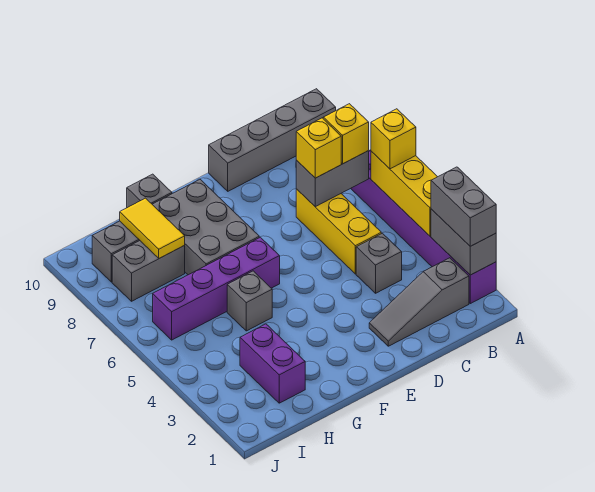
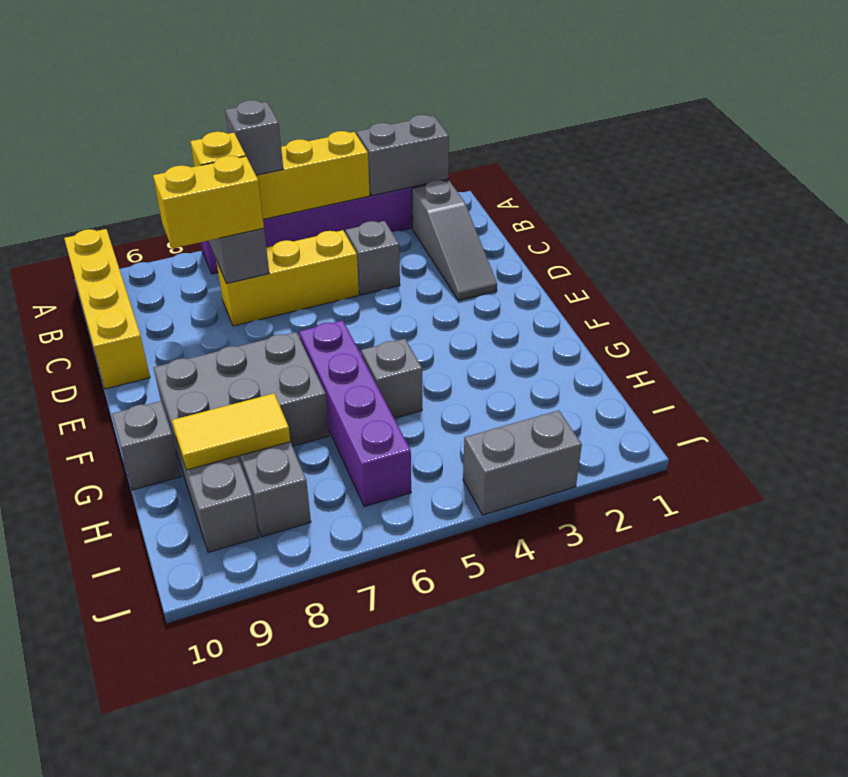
grey 1x2 brick [431,167,496,246] -> grey 1x2 brick moved to [463,410,582,515]
yellow 1x1 brick [371,109,416,169] -> grey 1x1 brick [225,100,283,175]
grey 1x4 brick [209,89,336,191] -> yellow 1x4 brick [64,229,150,389]
yellow 1x1 brick [296,118,341,178] -> yellow 1x2 brick [153,156,264,249]
purple 1x2 brick [240,324,305,403] -> none

